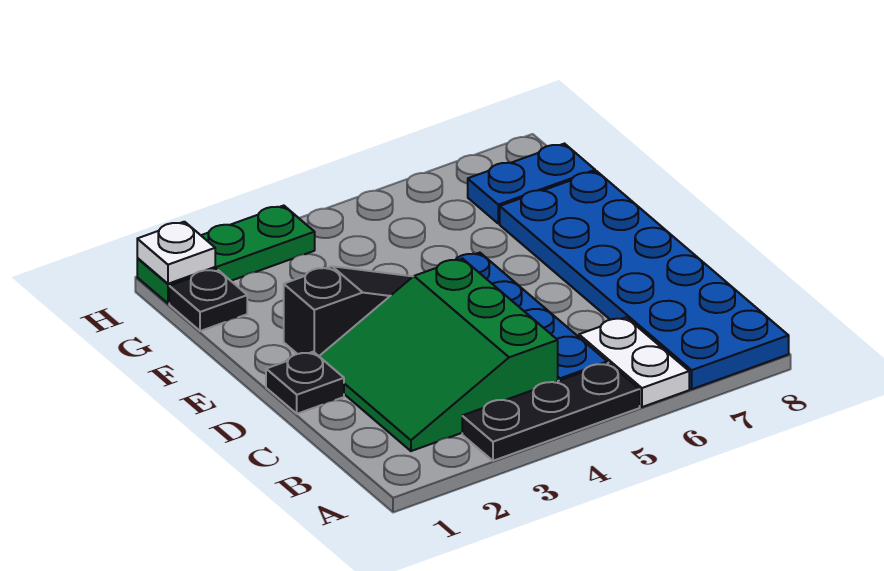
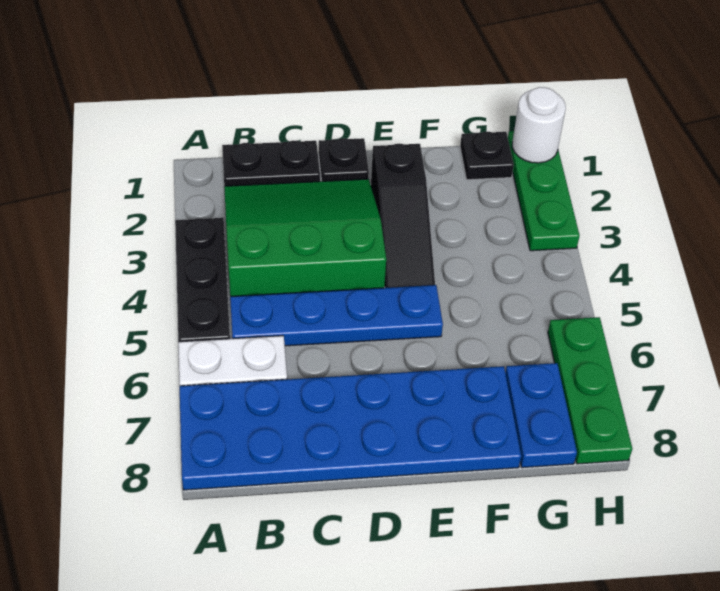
none -> black 1x2 plate [222,141,320,186]
white 1x1 plate [137,222,215,284] -> white 1x1 round brick [512,87,566,163]
none -> green 1x3 plate [548,317,632,464]

